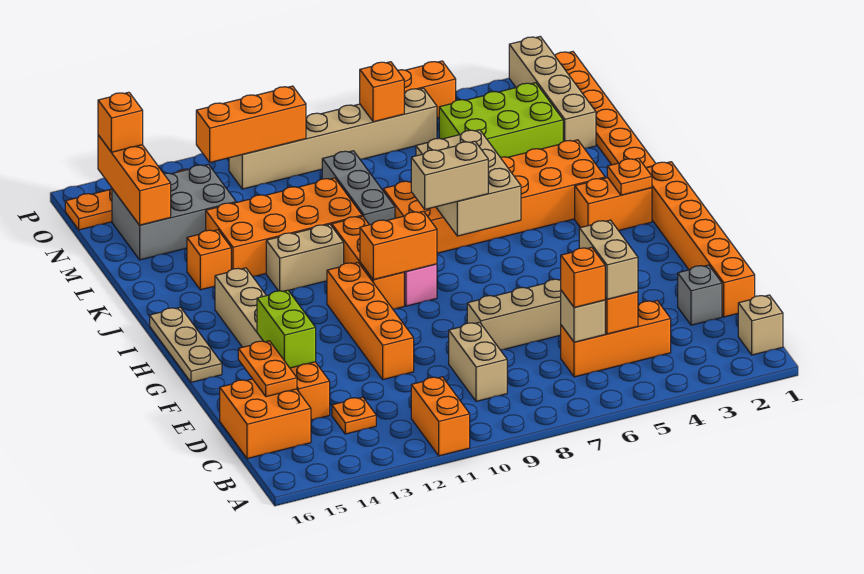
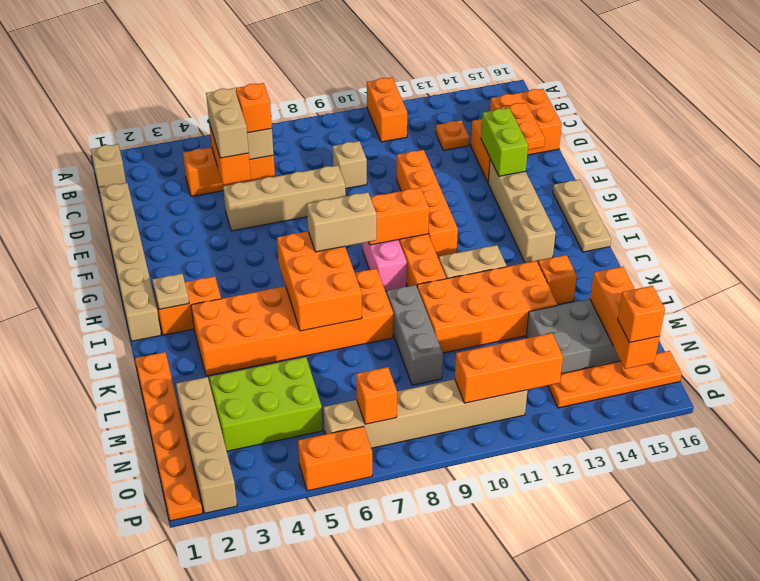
tan 1x2 brick [449,322,507,401] -> tan 1x1 brick [333,141,367,189]
orange 1x6 brick [646,162,755,317] -> tan 1x6 brick [99,183,161,341]
grey 1x1 brick [678,265,722,325] -> none
orange 1x1 plate [607,158,652,195] -> tan 1x1 plate [152,274,189,309]
tan 2x3 brick [416,130,521,236] -> orange 2x3 brick [277,231,362,331]

